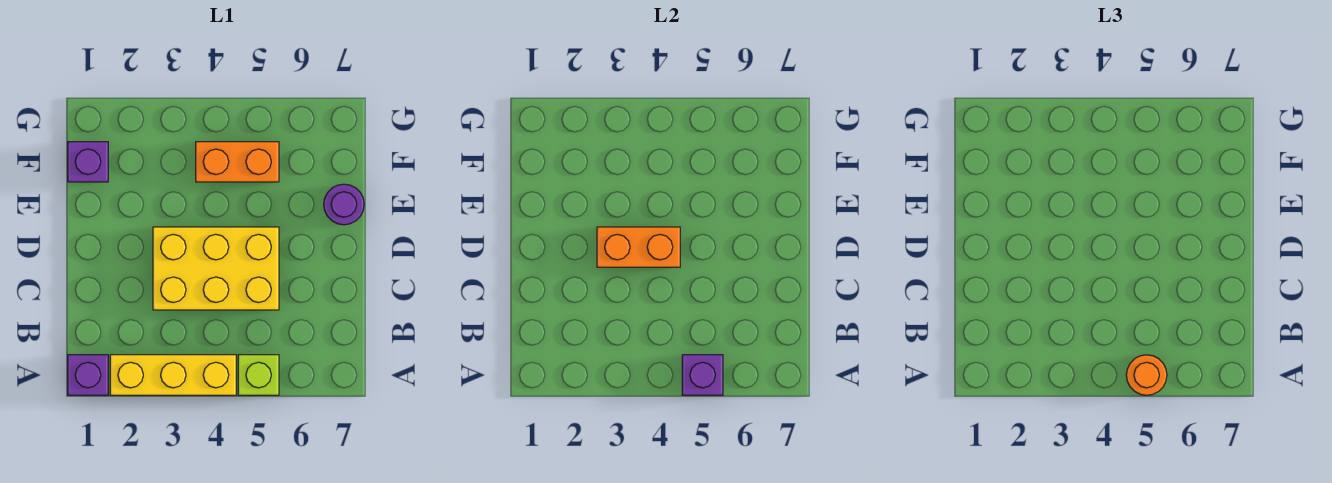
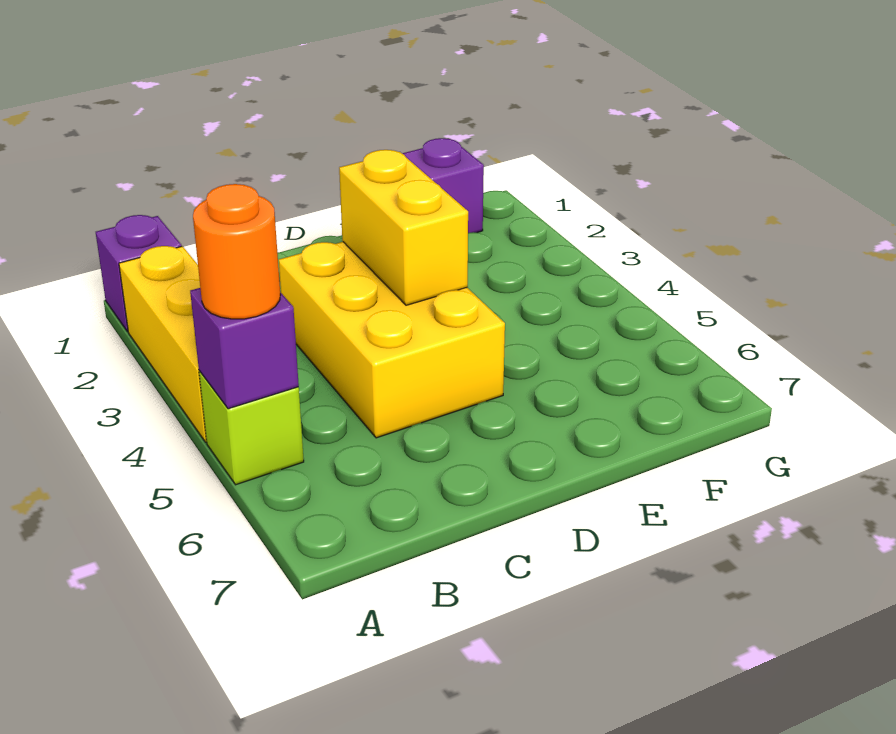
orange 1x2 brick [597,227,680,267] -> yellow 1x2 brick [339,150,468,305]
purple 1x1 round brick [324,184,364,225] -> none
orange 1x2 brick [196,142,279,182] -> none

